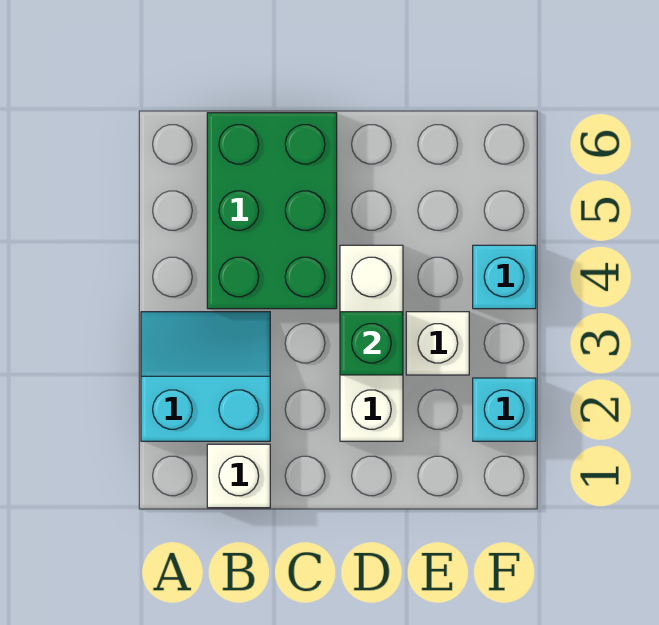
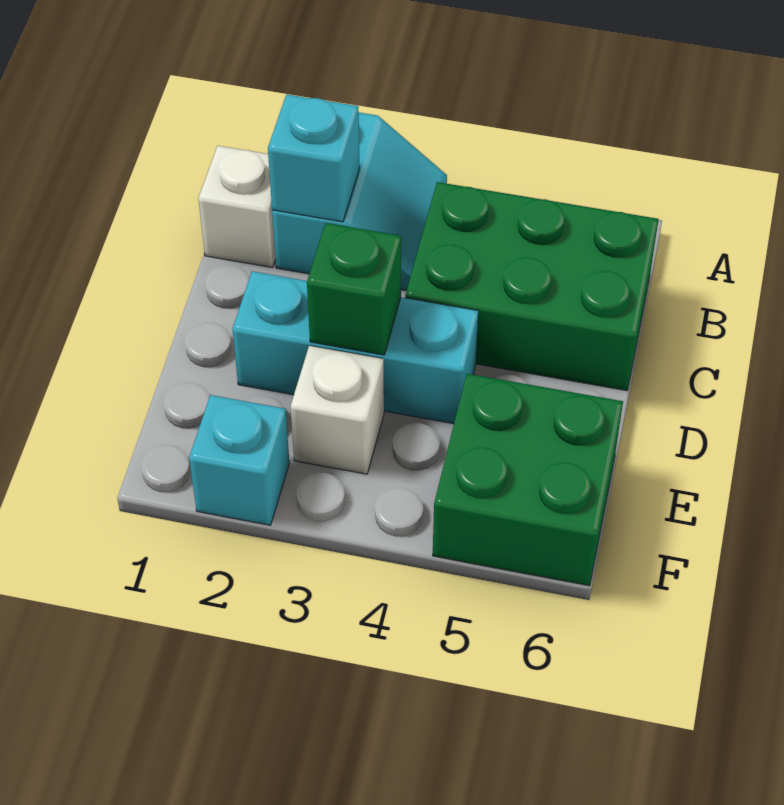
white 1x3 brick [340,245,403,441] -> cyan 1x3 brick [233,271,478,424]
none -> green 2x2 brick [433,374,623,586]
cyan 1x1 brick [473,245,536,309] -> cyan 1x1 brick moved to [268,94,360,222]

